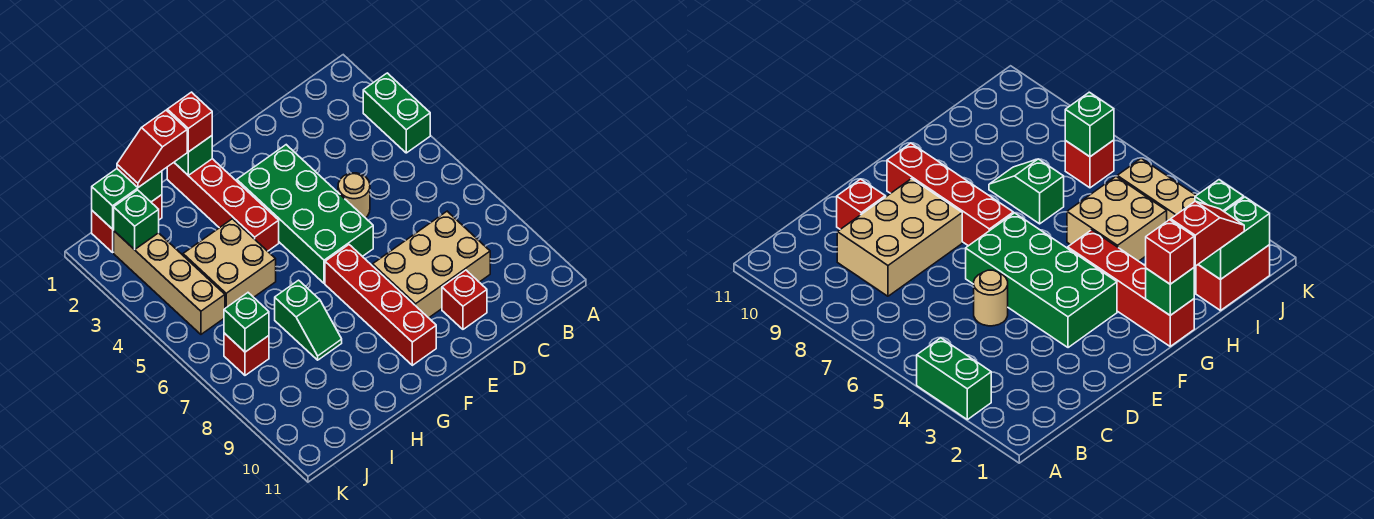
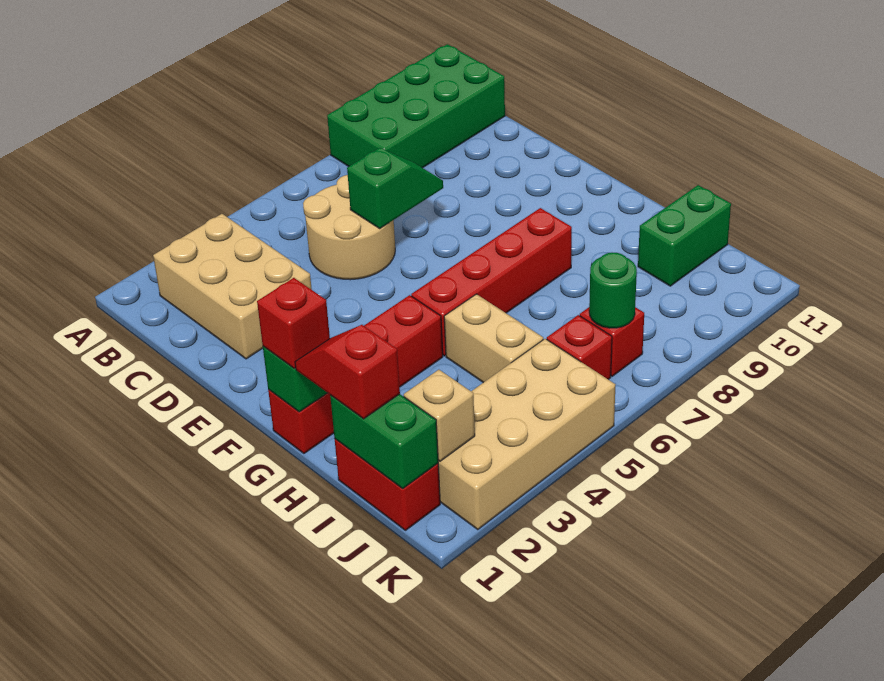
green 1x2 brick [363,73,430,153] -> green 1x2 brick moved to [638,185,731,286]
tan 2x3 brick [372,211,490,318] -> tan 2x3 brick moved to [153,214,312,359]
tan 1x1 round brick [338,173,370,218] -> tan 2x2 round brick [303,175,395,280]
red 1x1 brick [442,270,487,329] -> red 1x1 brick moved to [547,315,612,379]
green 2x4 brick [237,145,373,283] -> green 2x4 brick moved to [327,44,505,168]
red 1x4 brick [325,245,436,365] -> red 1x4 brick moved to [411,208,572,356]
red 1x2 slope [117,110,187,187] -> red 1x2 slope turned to [295,325,400,419]
tan 2x2 brick [183,219,276,308] -> tan 1x2 brick [444,294,543,383]
green 1x2 slope [275,280,342,360] -> green 1x2 slope moved to [347,148,443,228]
tan 1x4 brick [114,231,225,334] -> tan 2x4 brick [438,339,616,529]
green 1x1 brick [114,190,159,250] -> tan 1x1 brick [404,370,475,461]
green 1x1 brick [224,293,269,352] -> green 1x1 round brick [589,253,637,328]

